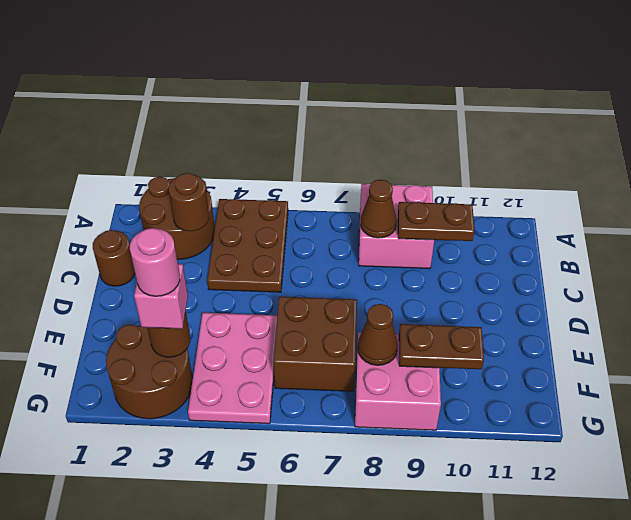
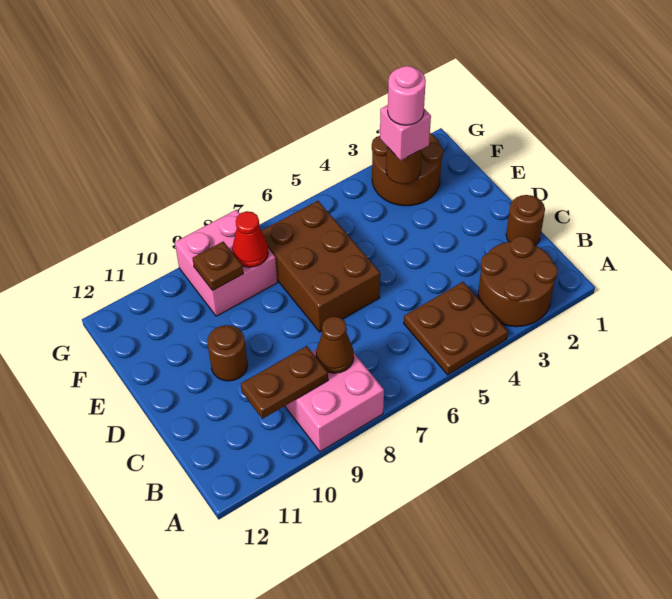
brown 2x3 plate [207,199,288,292] -> brown 2x2 plate [404,282,508,375]
brown 1x1 round brick [169,173,209,231] -> brown 1x1 round brick moved to [207,325,248,381]
pink 2x3 plate [188,313,277,424] -> none
brown 2x2 brick [273,297,357,391] -> brown 2x3 brick [262,201,380,332]
brown 1x1 cone [358,304,398,365] -> red 1x1 cone [232,211,268,267]
brown 1x2 plate [399,324,484,369] -> brown 1x1 plate [193,242,243,291]

